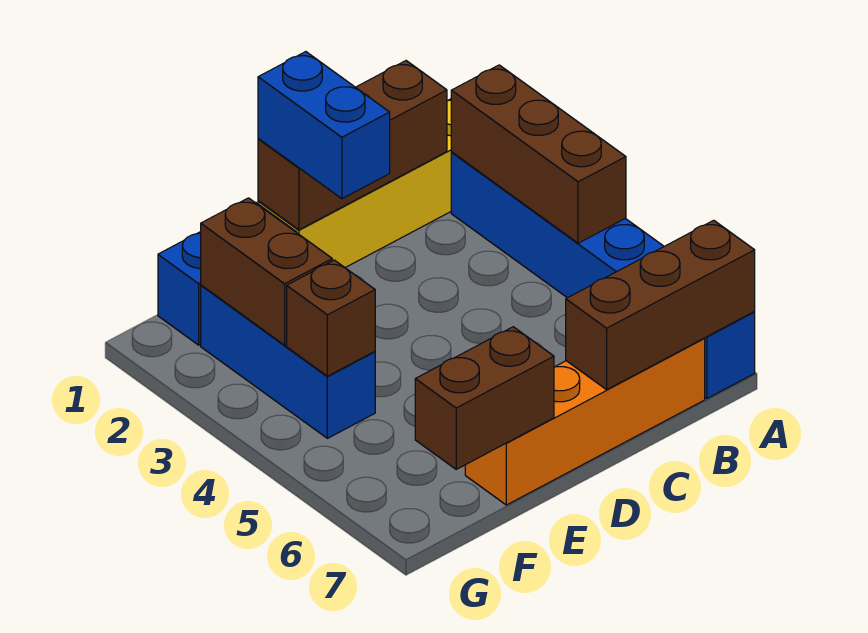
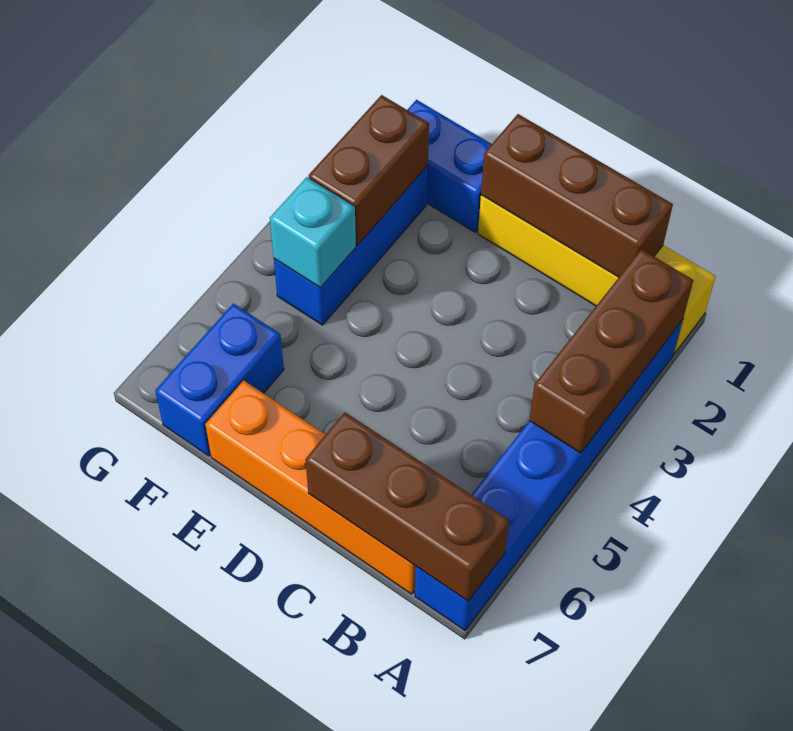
blue 1x2 brick [258,52,390,199] -> blue 1x2 brick moved to [155,303,284,456]
brown 1x2 brick [415,327,554,469] -> none
brown 1x1 brick [287,260,375,376] -> cyan 1x1 brick [270,177,356,288]

